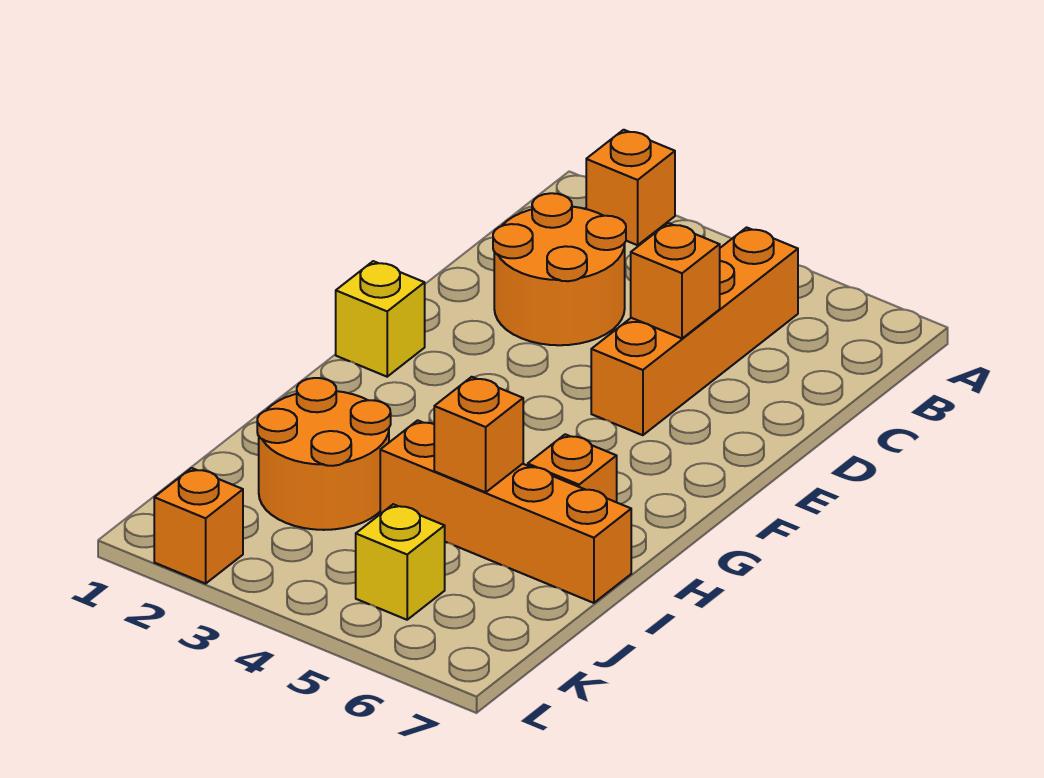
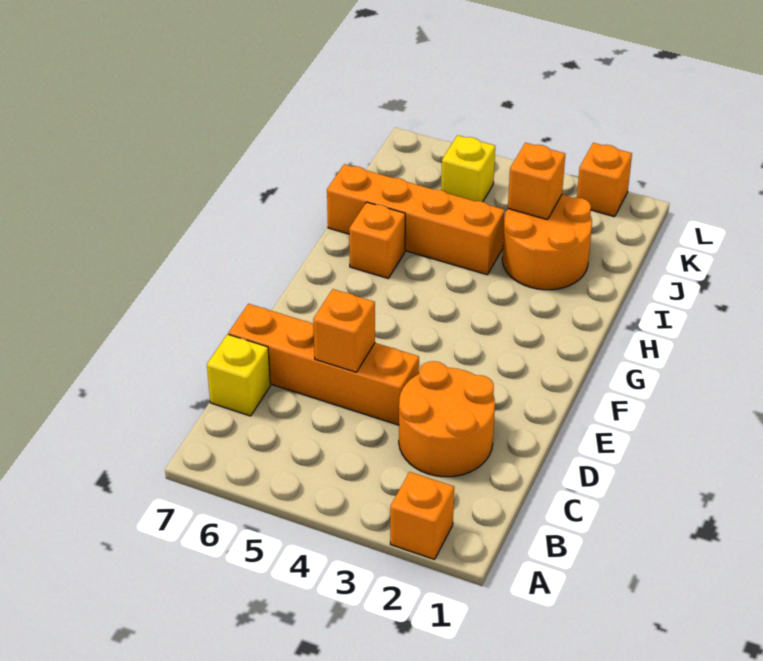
orange 1x4 brick [591,227,798,435] -> orange 1x4 brick turned to [228,304,419,425]
yellow 1x1 brick [336,261,425,377] -> yellow 1x1 brick moved to [207,334,270,416]
orange 1x1 brick [434,377,523,492] -> orange 1x1 brick moved to [508,143,565,220]

